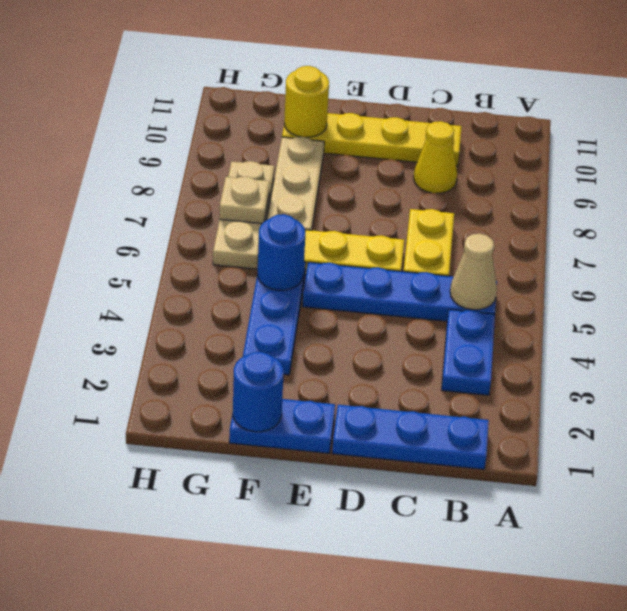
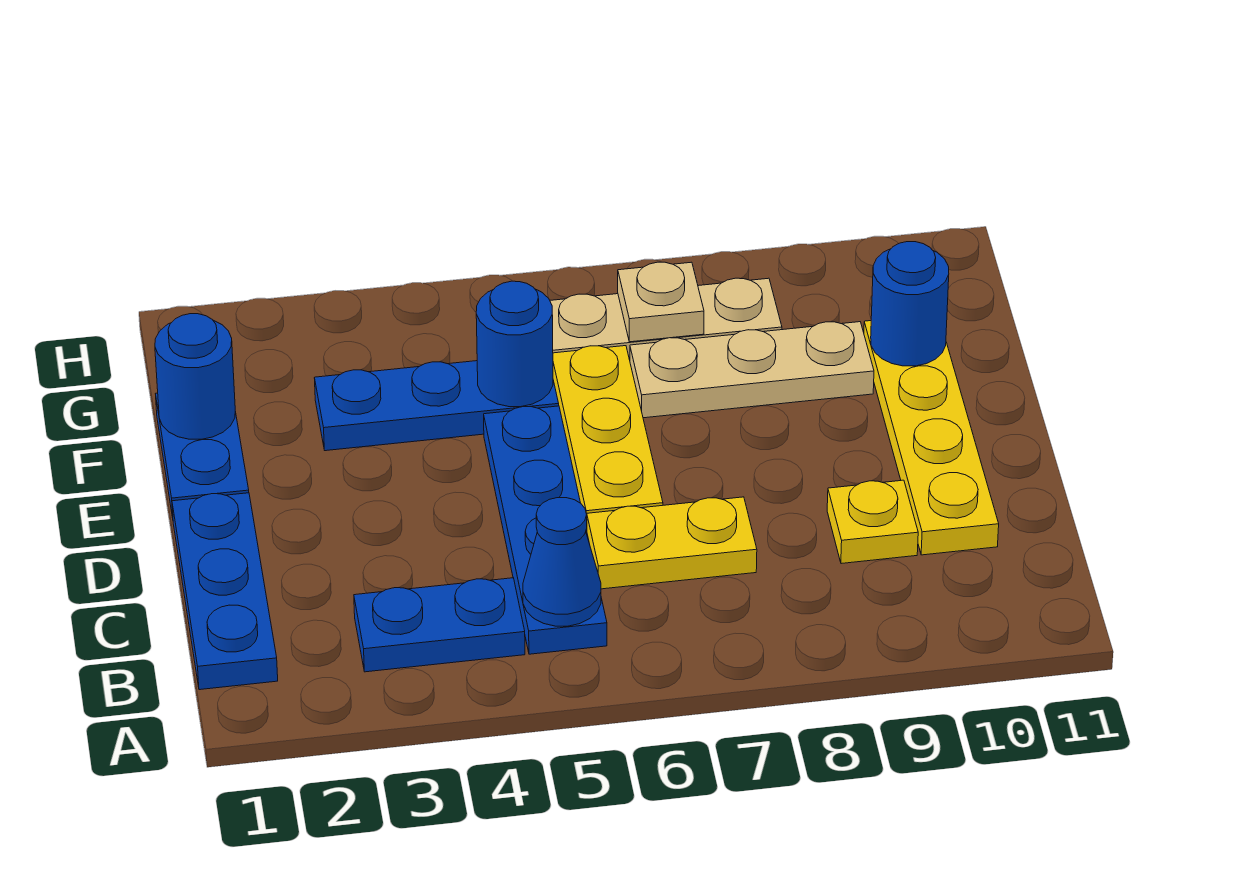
tan 1x1 cone [450,234,497,310] -> blue 1x1 cone [523,498,601,626]
yellow 1x1 cone [414,121,457,193] -> yellow 1x1 plate [827,480,918,564]
yellow 1x1 round brick [284,66,329,137] -> blue 1x1 round brick [871,242,949,366]

